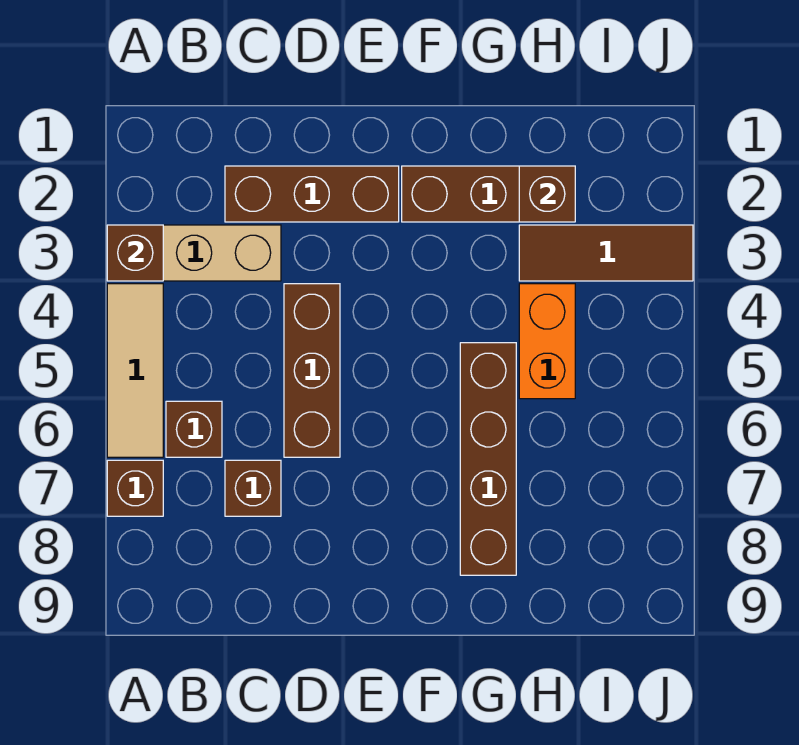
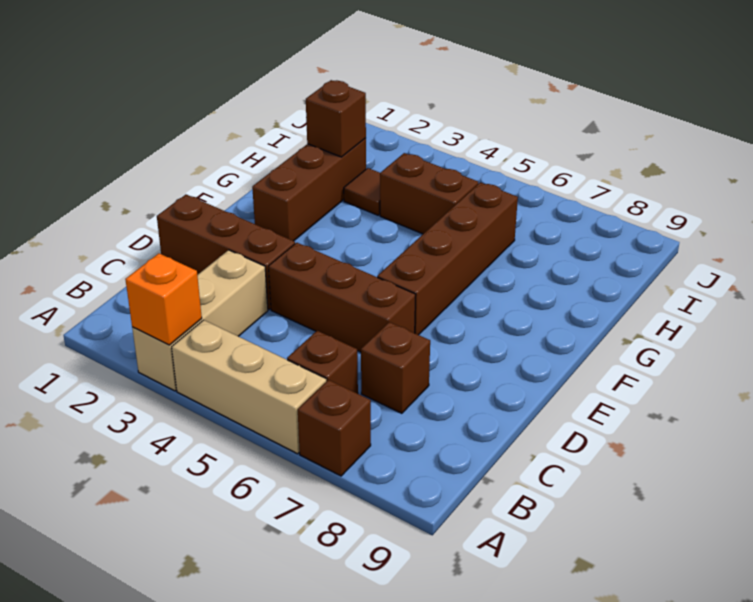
brown 1x1 brick [107,225,163,281] -> orange 1x1 brick [125,253,202,345]
tan 1x3 tile [107,284,163,457] -> tan 1x3 brick [172,320,326,454]
brown 1x3 brick [225,166,399,222] -> brown 1x3 brick turned to [157,194,295,309]
brown 1x4 brick [460,343,516,575] -> brown 1x4 brick turned to [377,182,518,335]
brown 1x3 tile [519,225,693,281] -> brown 1x1 tile [344,168,380,215]
orange 1x2 brick [519,284,575,399] -> brown 1x2 brick [380,153,478,234]

